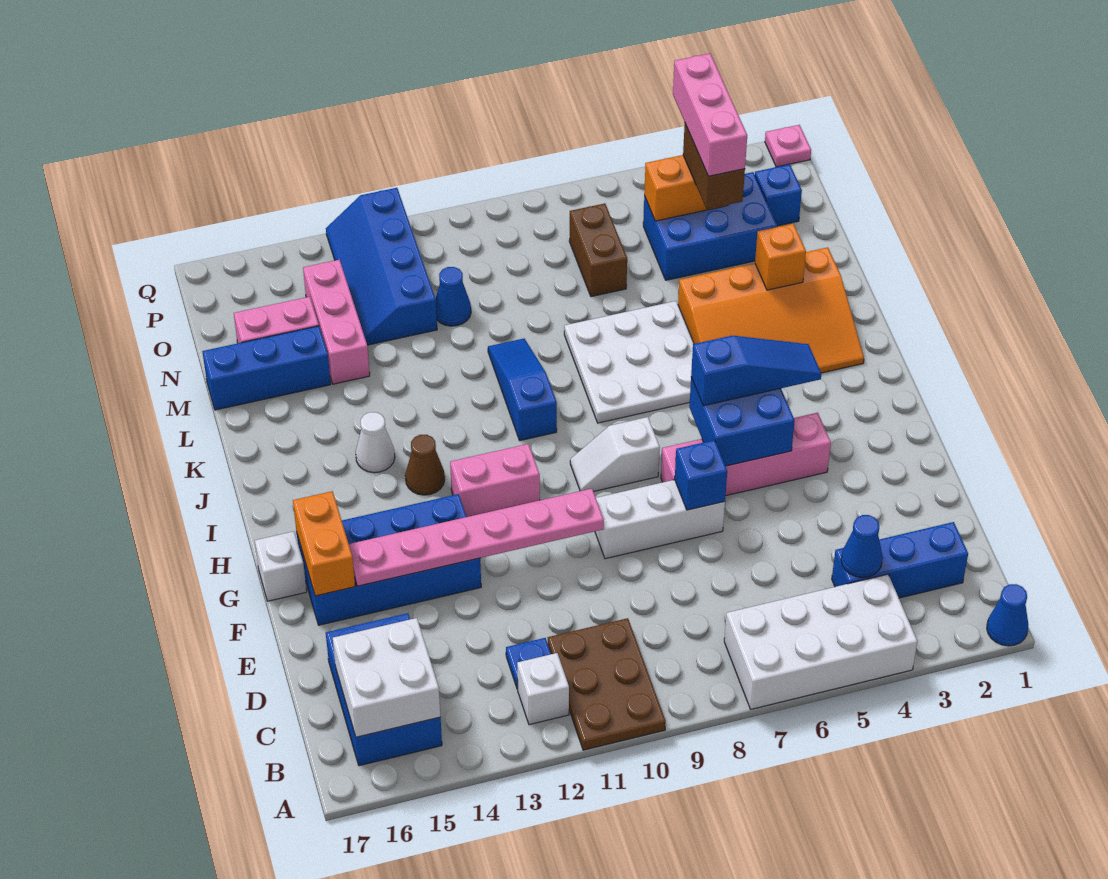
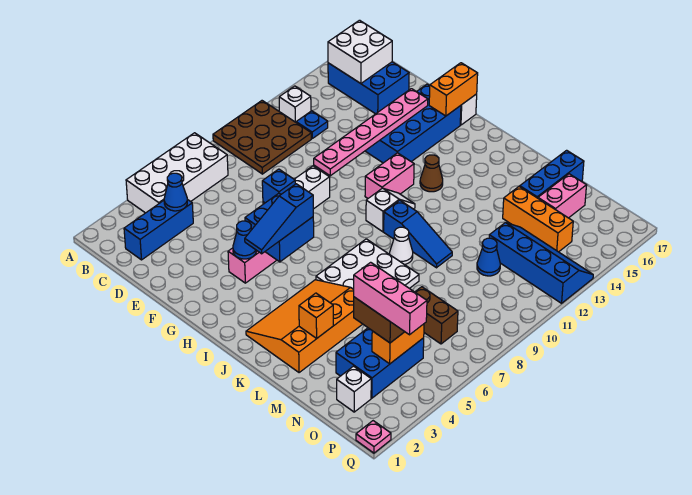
blue 1x1 cone [987,584,1028,646] -> blue 1x1 cone moved to [233,221,256,259]
brown 2x3 plate [548,618,666,750] -> brown 3x3 plate [213,101,311,174]
orange 1x2 brick [293,491,355,596] -> orange 1x2 brick turned to [429,63,478,116]
white 1x2 slope [570,417,660,491] -> white 1x2 slope moved to [366,188,415,232]
white 1x1 cone [356,412,395,473] -> white 1x1 cone moved to [390,227,413,265]
pink 1x3 brick [303,260,370,384] -> orange 1x3 brick [503,187,573,252]
blue 1x1 brick [755,164,802,226] -> white 1x1 brick [337,366,371,412]

